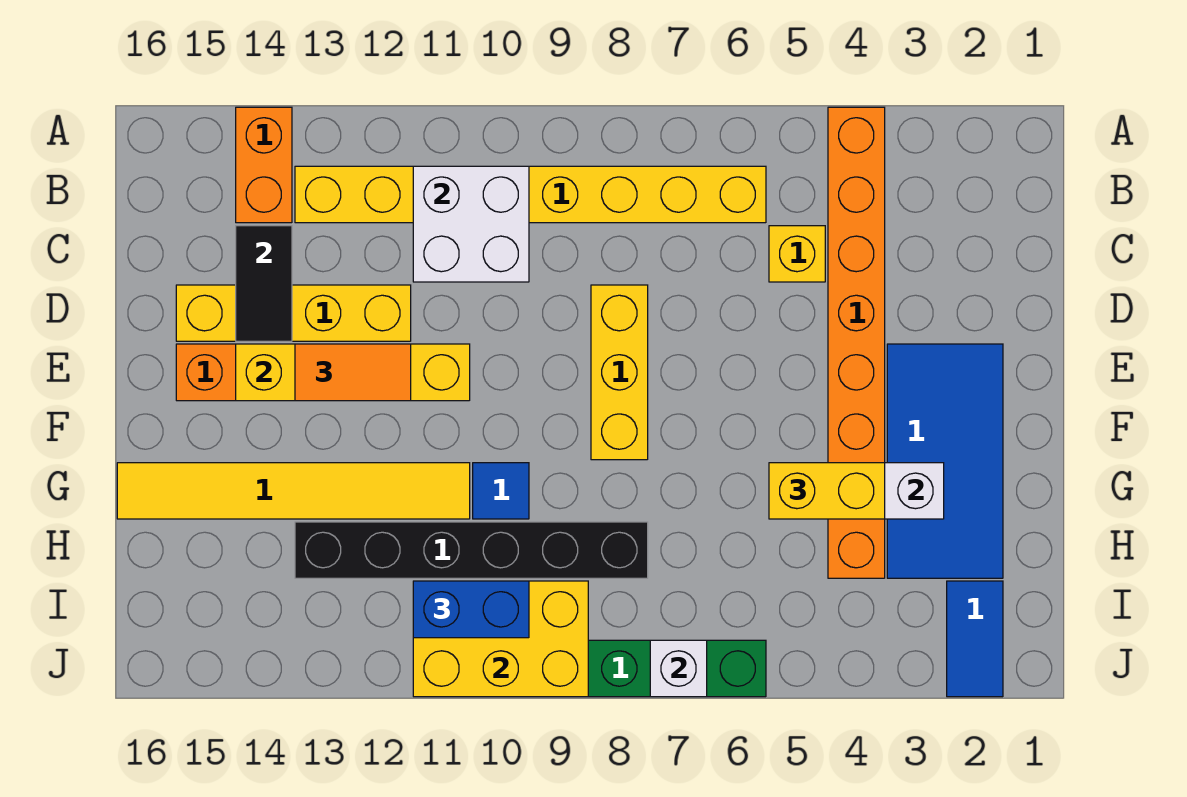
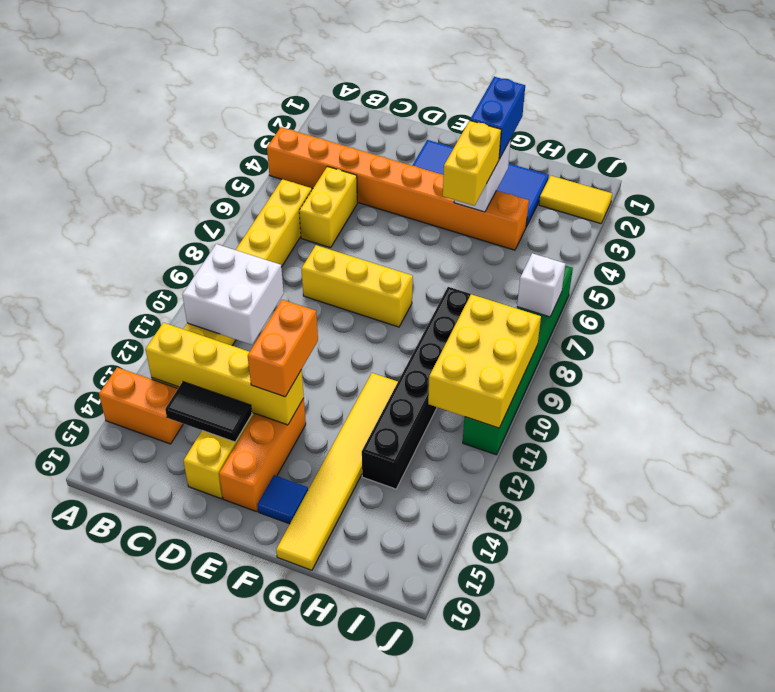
yellow 1x1 brick [769,226,825,282] -> yellow 1x2 brick [299,167,357,248]
yellow 1x4 brick [236,344,470,401] -> yellow 1x4 brick turned to [146,323,304,425]
orange 1x2 tile [295,344,411,401] -> orange 1x2 brick [248,300,318,397]
blue 1x1 tile [473,463,529,519] -> blue 1x1 tile moved to [258,475,308,524]
blue 1x2 tile [947,581,1003,697] -> yellow 1x2 tile [539,176,612,224]
blue 1x2 brick [413,581,529,638] -> blue 1x2 brick moved to [470,77,525,159]

